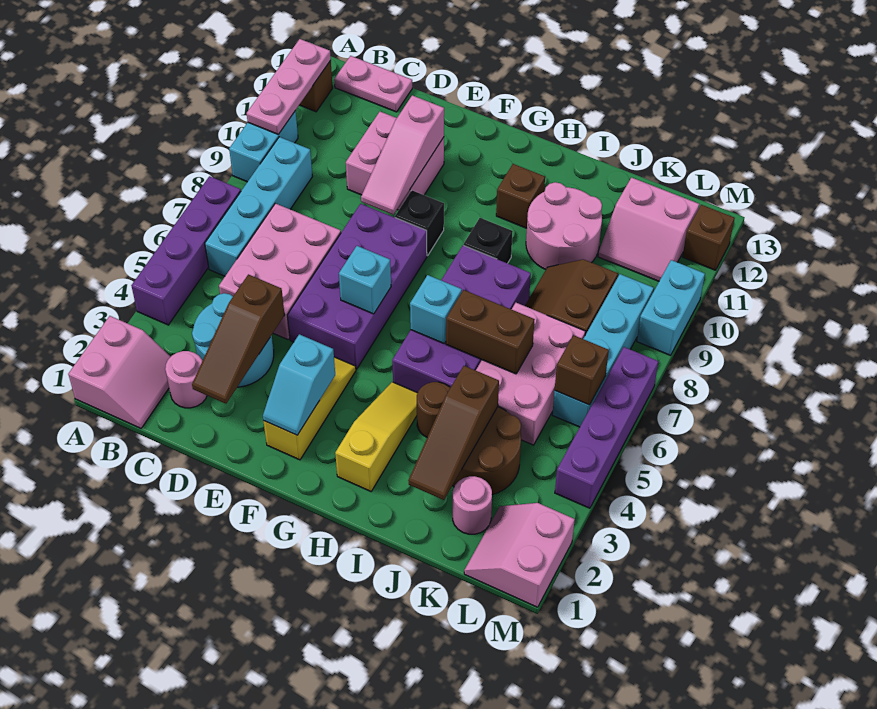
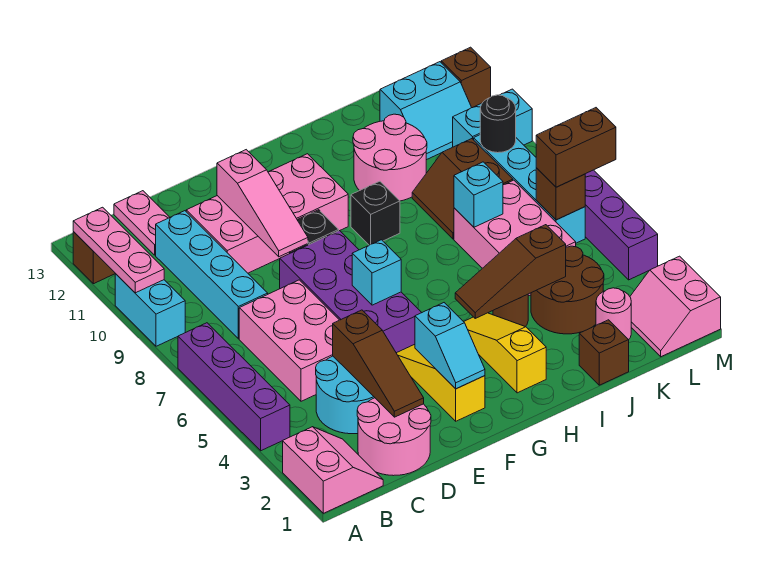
cyan 1x4 brick [205,137,312,276] -> cyan 1x4 brick moved to [156,211,268,339]
pink 1x2 plate [334,56,412,112] -> pink 1x2 plate turned to [114,191,170,255]
pink 1x1 round brick [165,351,207,408] -> pink 2x2 round brick [357,398,431,476]
pink 2x2 brick [346,112,444,210] -> pink 2x4 brick [186,154,348,273]
purple 2x4 brick [392,245,531,393] -> none
cyan 1x1 brick [410,275,462,343] -> cyan 1x1 brick moved to [454,162,503,227]
brown 1x1 brick [496,164,545,228] -> brown 1x1 brick moved to [579,320,629,385]
brown 1x2 brick [446,290,535,374] -> brown 1x2 brick moved to [536,108,616,187]
brown 1x3 slope [408,366,499,500] -> brown 1x3 slope turned to [455,225,566,318]
pink 2x2 slope [598,178,699,281] -> cyan 2x2 slope [380,62,472,160]
none -> black 1x1 round brick [480,95,516,153]
cyan 1x2 brick [637,260,705,355] -> cyan 1x2 brick turned to [453,89,532,147]

